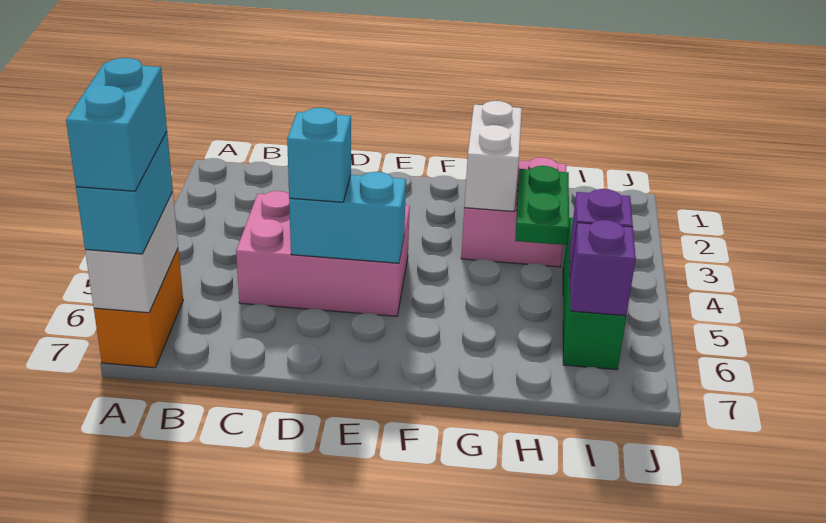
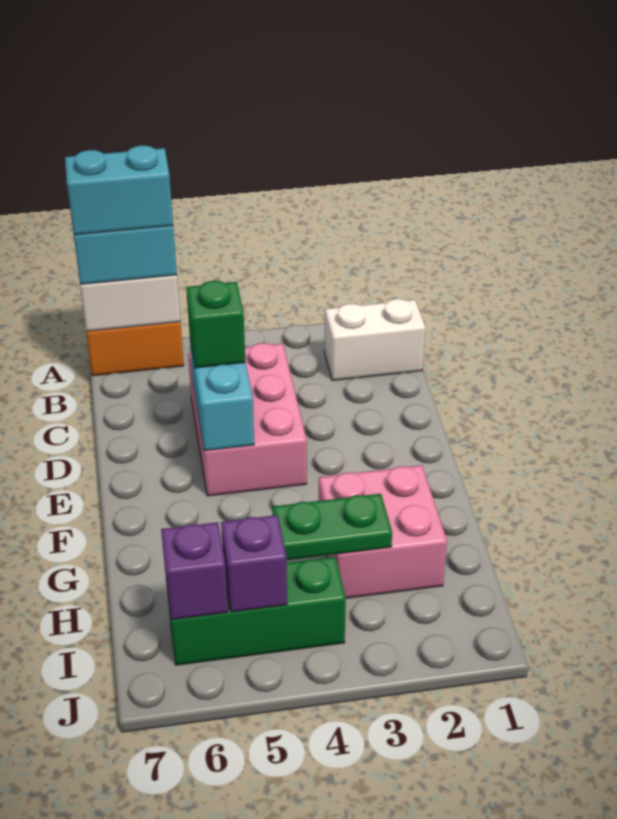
cyan 1x1 brick [287,108,351,202] -> green 1x1 brick [186,281,245,368]
white 1x2 brick [464,101,522,212] -> white 1x2 brick moved to [324,299,425,381]

